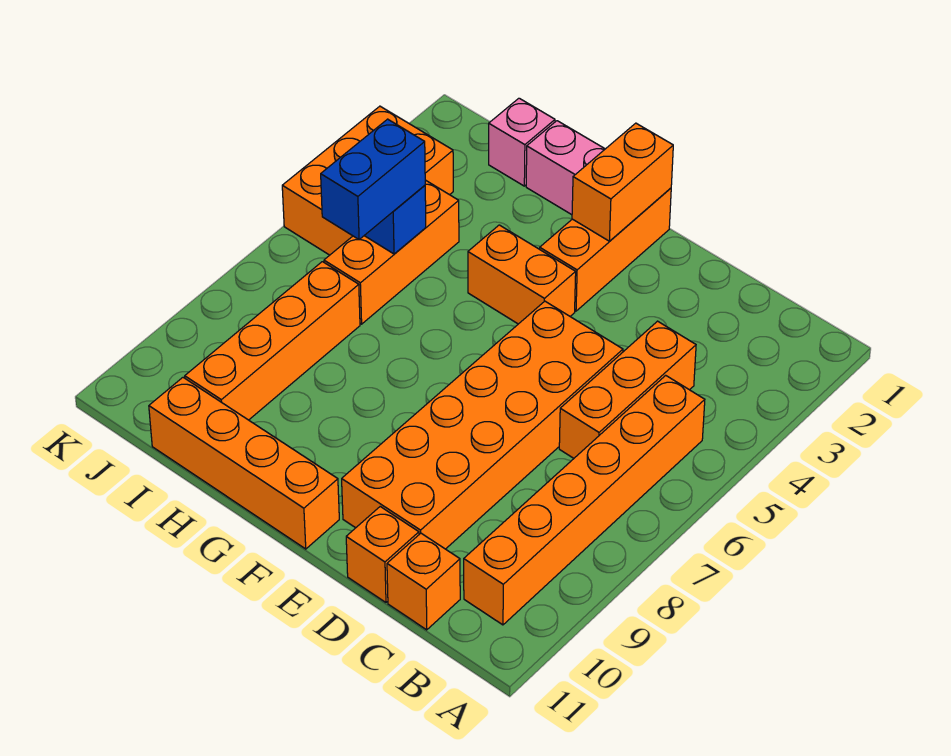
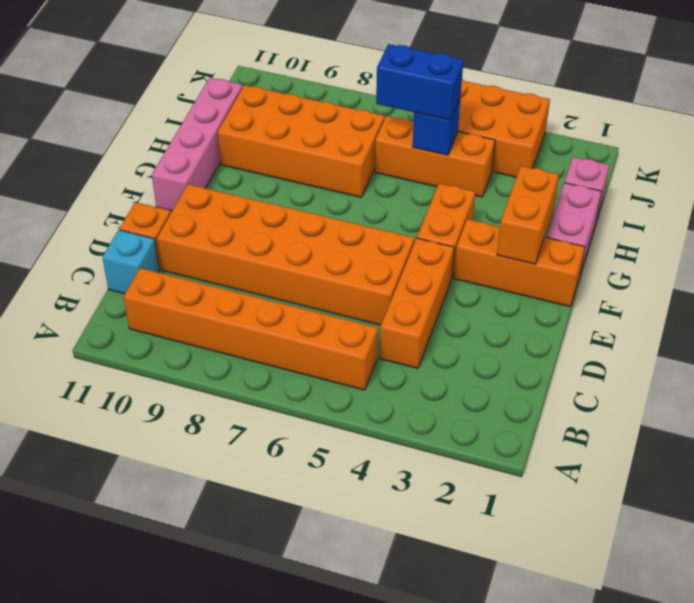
orange 1x3 brick [559,321,696,458] -> orange 1x3 brick turned to [380,238,454,368]
orange 1x1 brick [387,533,460,630] -> cyan 1x1 brick [102,230,159,294]
orange 1x2 brick [572,123,673,241] -> orange 1x2 brick turned to [497,166,559,264]
orange 1x4 brick [149,378,339,549] -> pink 1x4 brick [152,78,243,211]
orange 1x4 brick [185,262,360,420] -> orange 2x4 brick [218,85,385,197]

